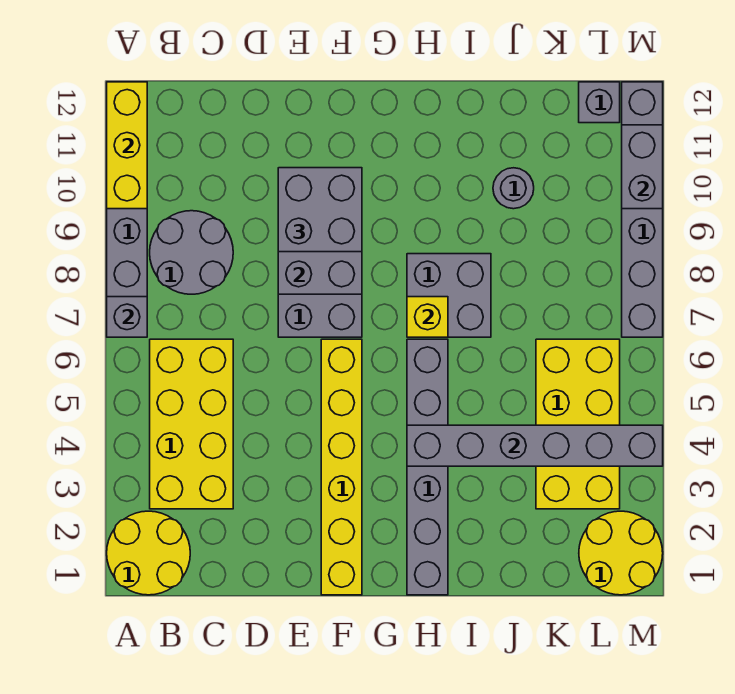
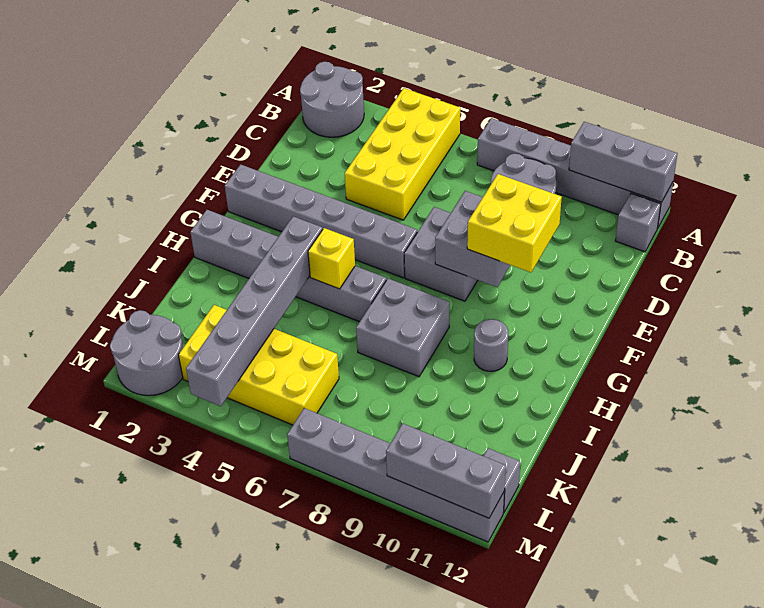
yellow 2x2 round brick [107,511,190,595] -> grey 2x2 round brick [300,62,364,137]
grey 1x1 brick [107,297,147,337] -> grey 1x1 brick moved to [615,193,661,252]
yellow 1x3 brick [107,82,147,209] -> grey 1x3 brick [569,122,678,202]
yellow 2x4 brick [150,339,233,509] -> yellow 2x4 brick turned to [345,88,460,220]
grey 2x2 brick [278,168,362,252] -> yellow 2x2 brick [467,174,562,272]
yellow 1x6 brick [321,339,362,595] -> grey 1x6 brick [225,164,417,278]
yellow 1x1 brick [407,297,448,337] -> yellow 1x1 brick moved to [308,228,355,289]
grey 1x1 round brick [493,168,534,209] -> grey 1x1 round brick moved to [474,319,508,371]
yellow 2x2 round brick [579,511,663,595] -> grey 2x2 round brick [110,310,183,396]
grey 1x2 brick [622,125,663,209] -> grey 1x3 brick [386,424,506,518]

